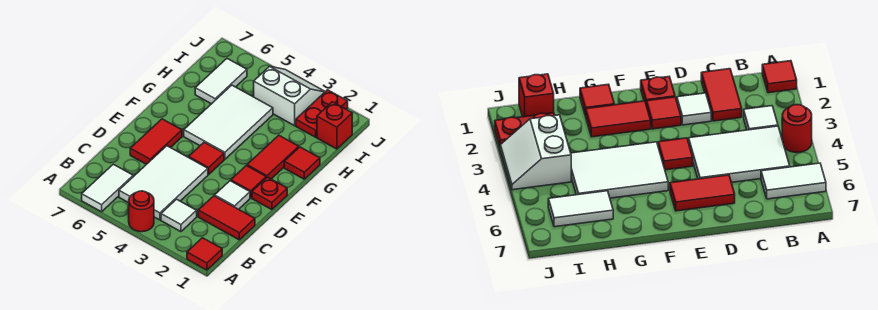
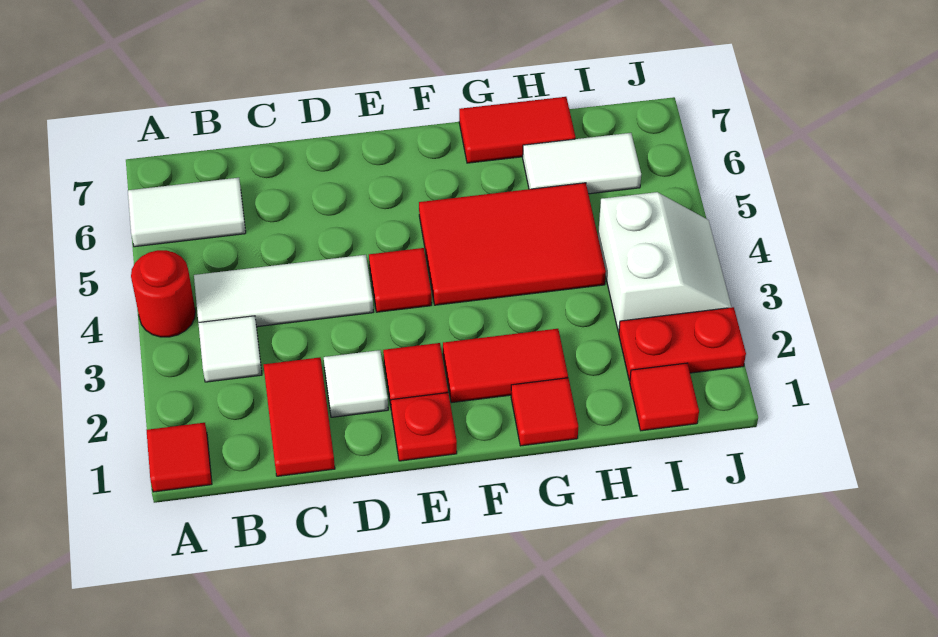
white 2x3 tile [119,146,208,220] -> white 1x3 tile [194,255,373,327]
red 1x2 tile [130,119,182,164] -> red 1x2 tile moved to [459,97,576,163]
white 2x3 tile [184,85,273,159] -> red 2x3 tile [419,183,606,305]
red 1x1 brick [317,102,352,149] -> red 1x1 tile [630,363,699,431]

